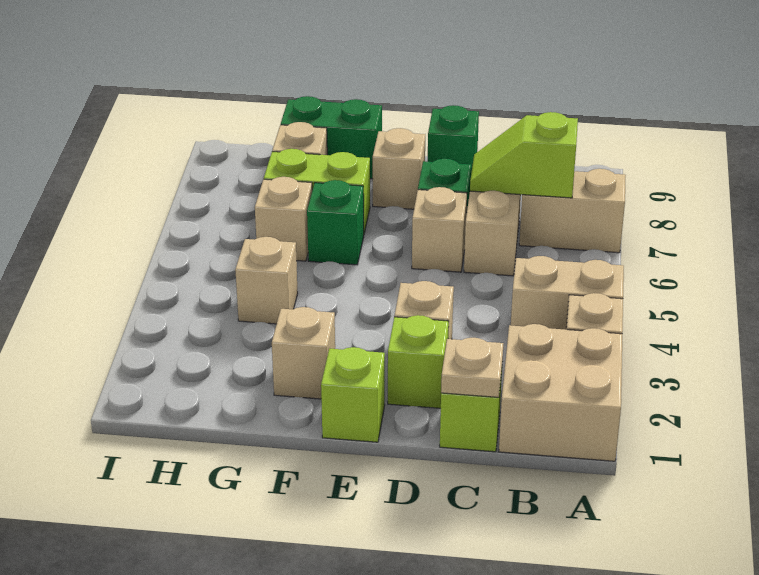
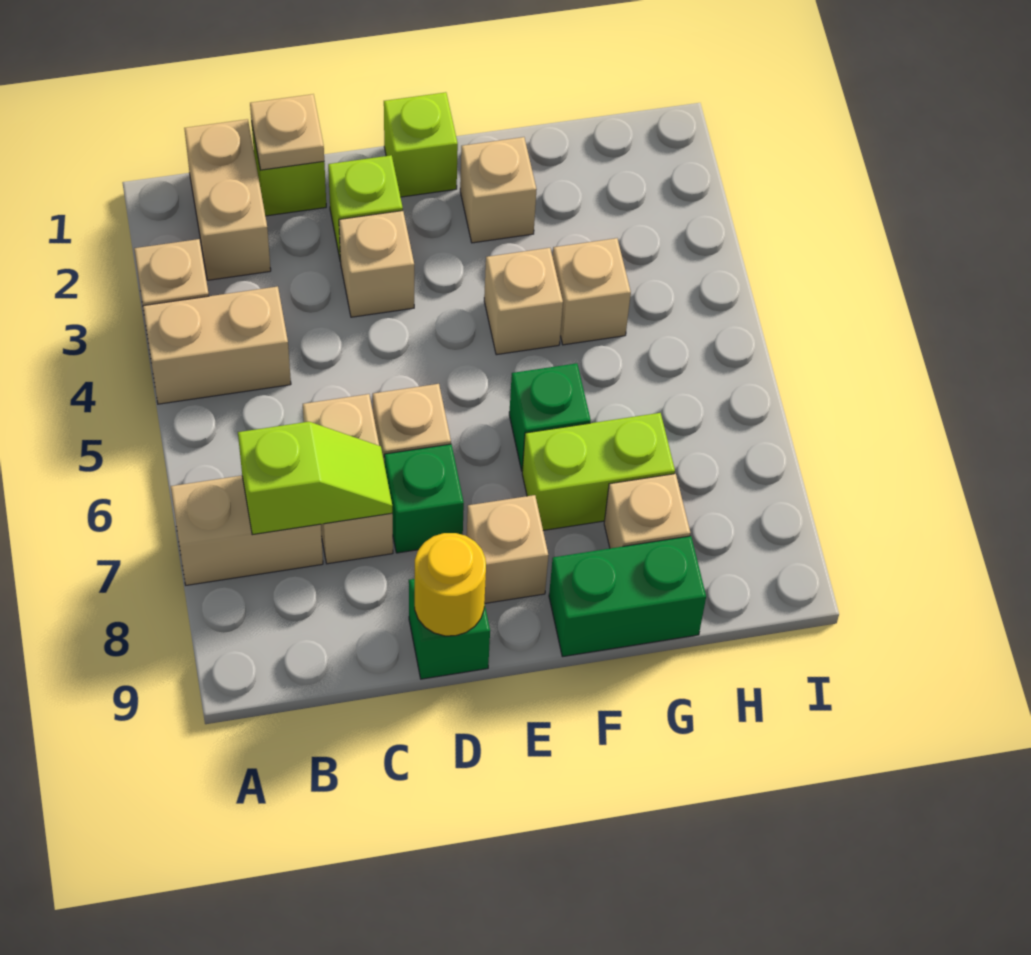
tan 2x2 brick [499,324,622,461] -> tan 1x2 brick [184,119,271,280]
none -> yellow 1x1 round brick [415,533,486,636]
tan 1x1 brick [255,177,312,261] -> tan 1x1 brick moved to [484,248,563,355]

